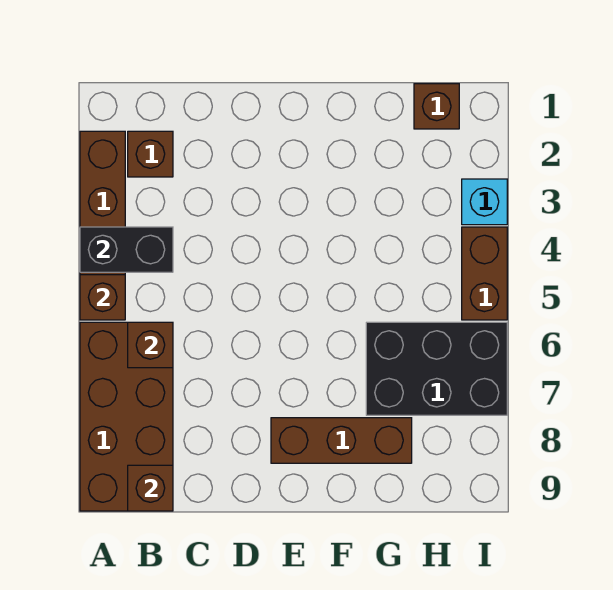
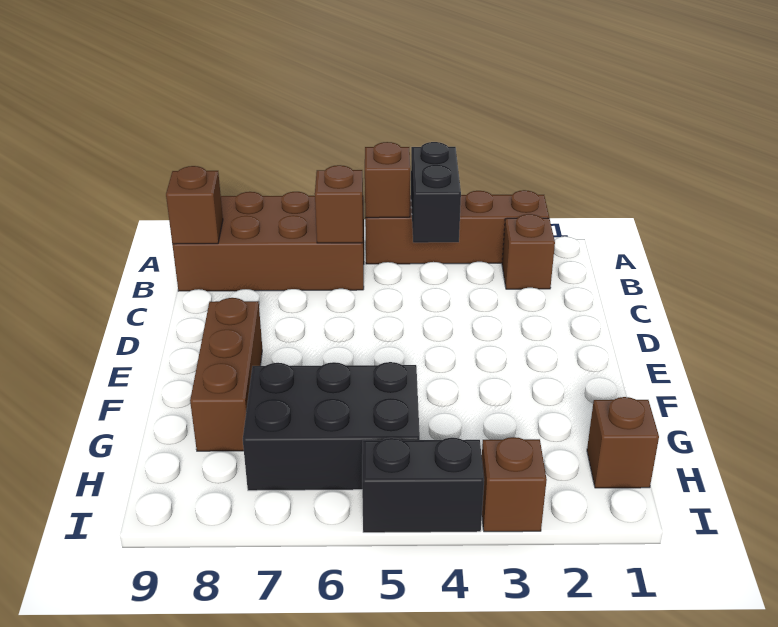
black 2x3 brick [366,322,507,415] -> black 2x3 brick turned to [243,362,420,491]
cyan 1x1 brick [462,179,507,225] -> brown 1x1 brick [482,437,547,532]
brown 1x2 brick [462,227,507,320] -> black 1x2 brick [362,438,484,533]

